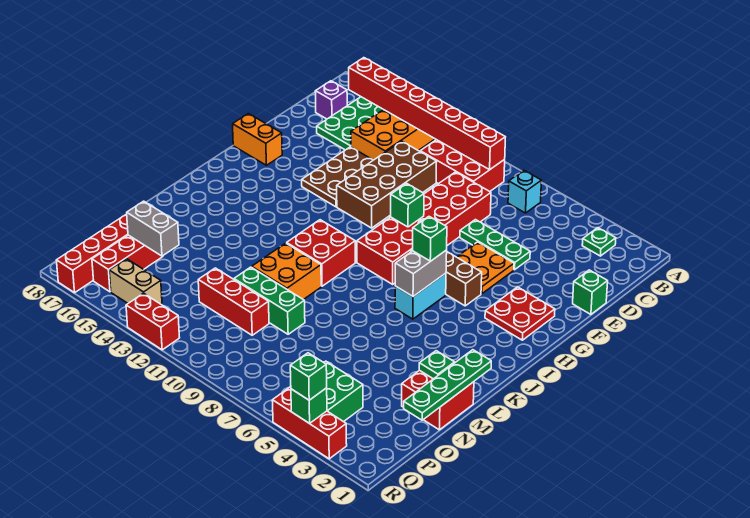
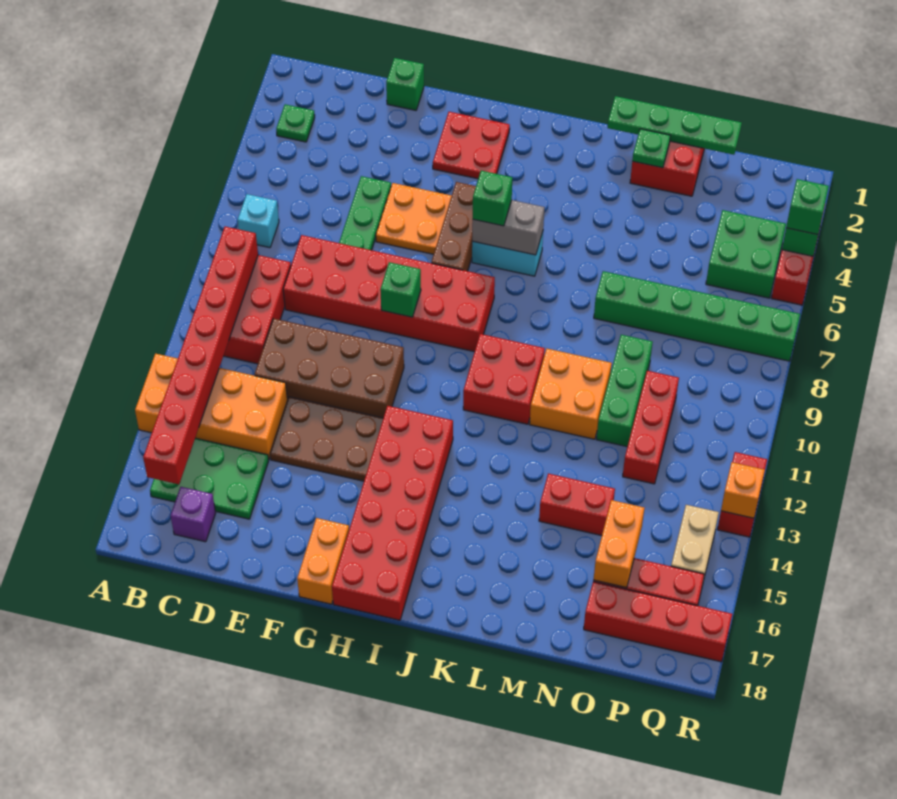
none -> red 2x6 brick [332,406,453,620]
none -> green 1x6 brick [594,271,800,361]
none -> red 1x2 brick [539,474,615,536]
grey 1x2 brick [127,201,179,256] -> orange 1x2 brick [594,500,644,588]
none -> orange 1x1 brick [721,462,765,518]

